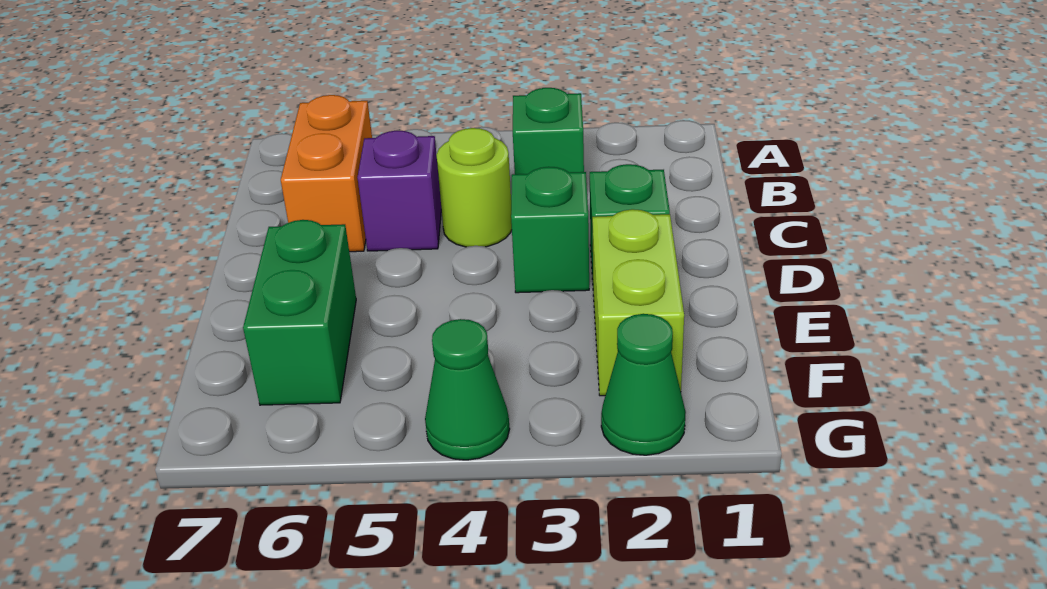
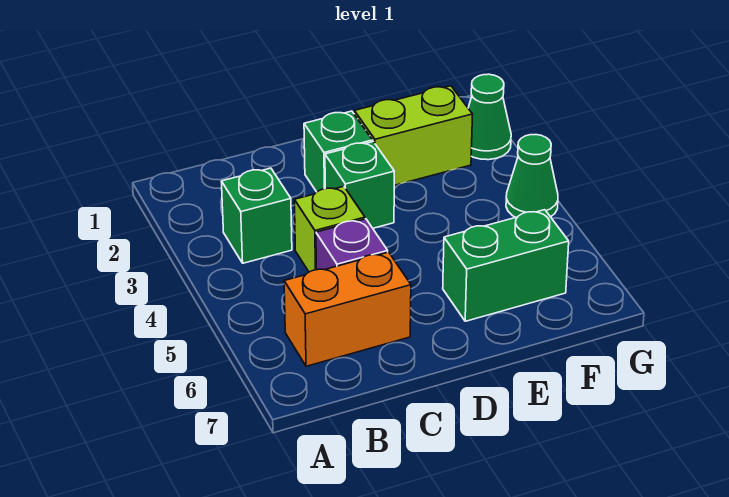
lime 1x1 round brick [436,128,512,247] -> lime 1x1 brick [294,186,365,272]

